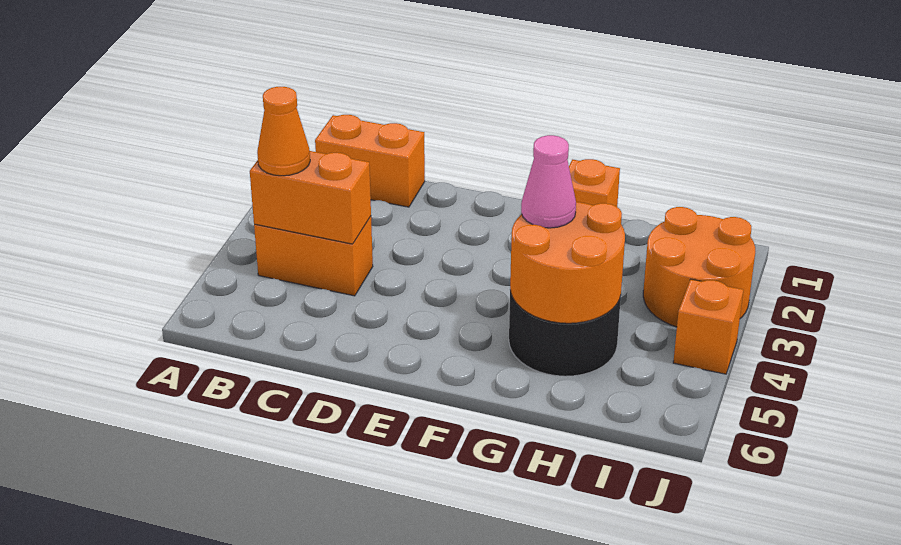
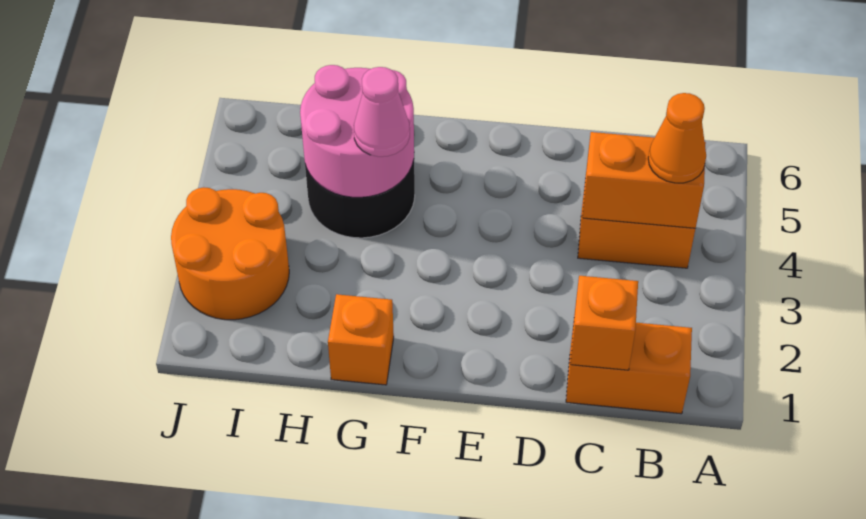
orange 2x2 round brick [510,202,625,323] -> pink 2x2 round brick [300,65,414,197]
orange 1x1 brick [673,279,743,374] -> orange 1x1 brick moved to [570,276,638,370]

